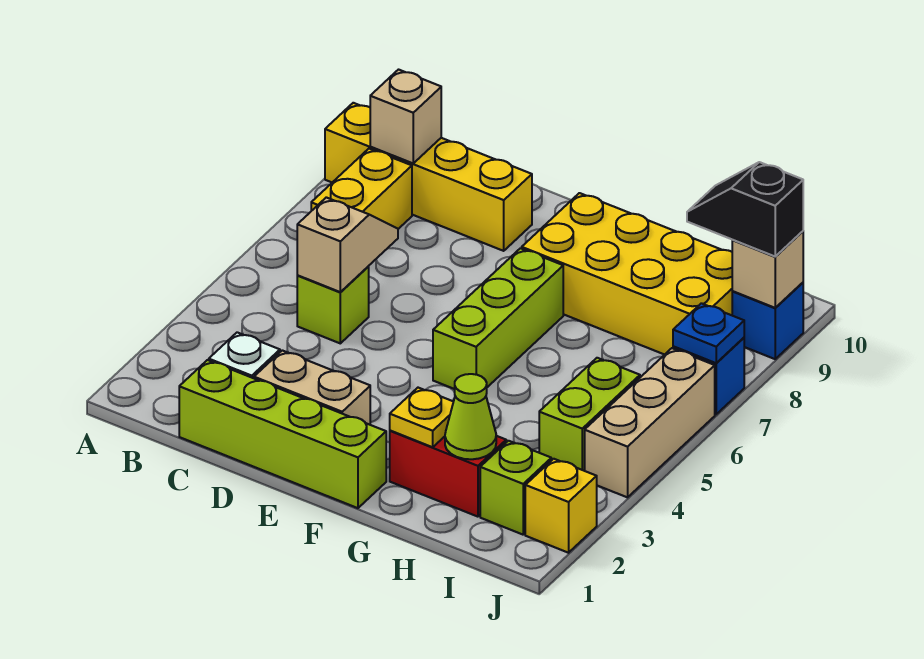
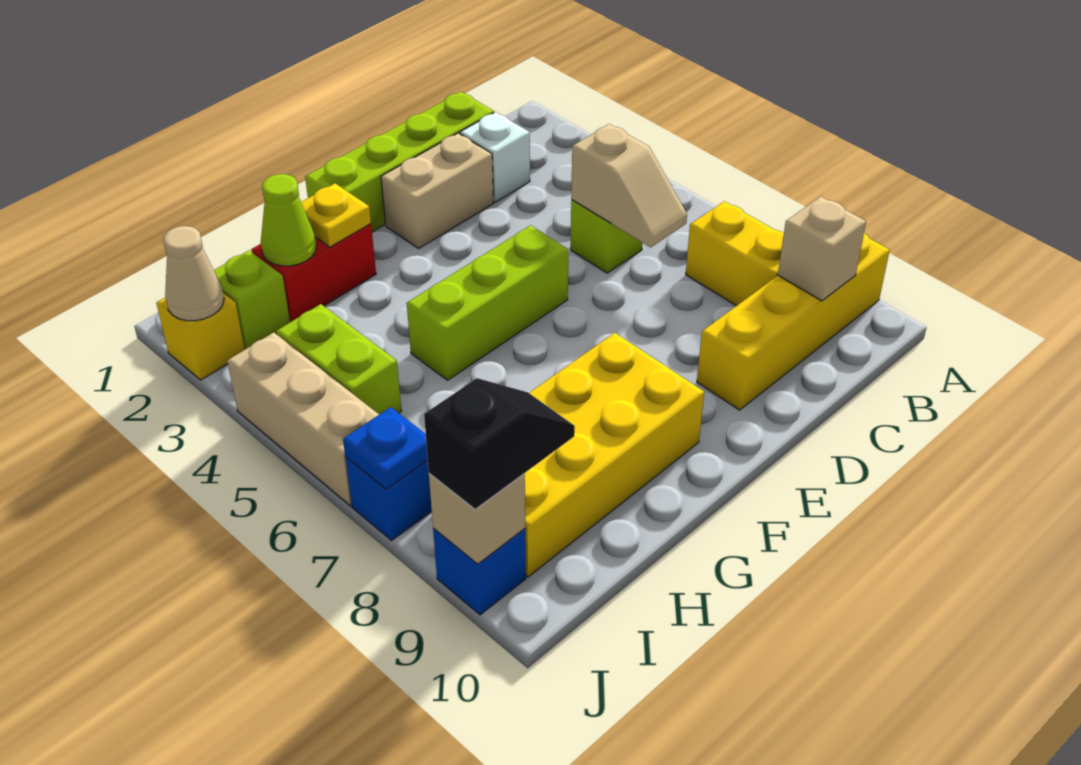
lime 1x3 brick [433,248,563,389] -> lime 1x3 brick turned to [407,225,569,380]
none -> tan 1x1 cone [163,226,224,321]

